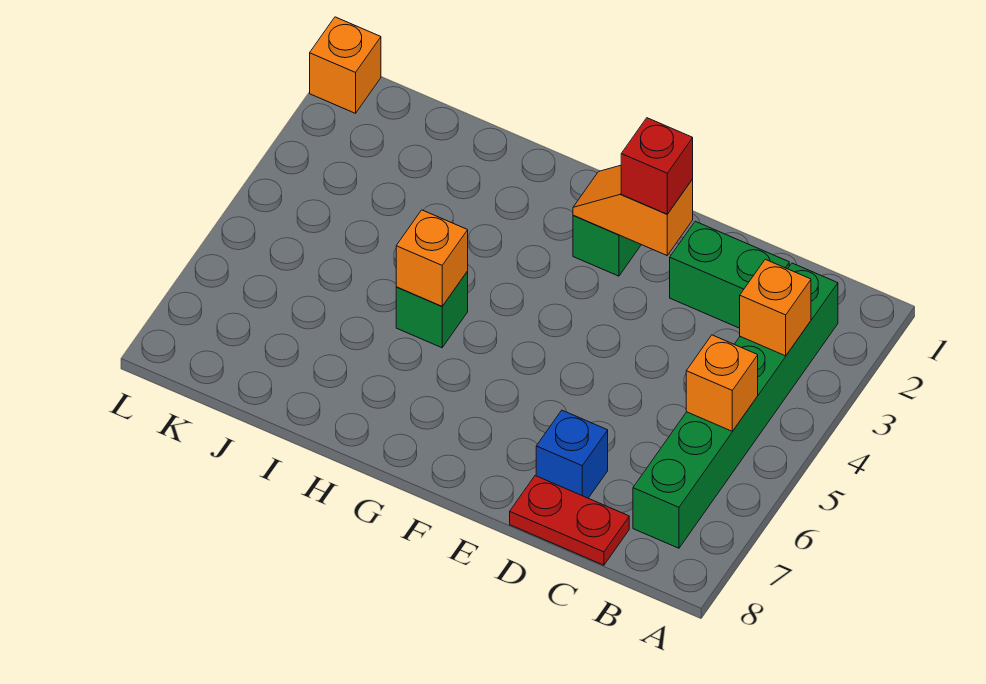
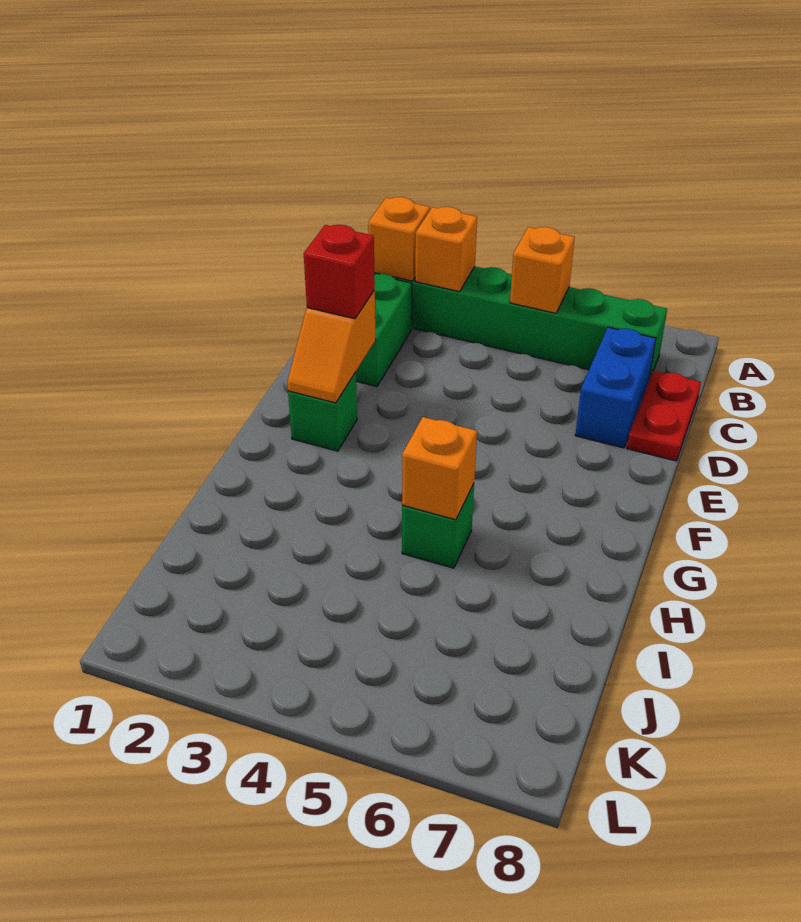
blue 1x1 brick [536,410,608,498] -> blue 1x2 brick [575,327,656,448]
orange 1x1 brick [310,17,381,113] -> orange 1x1 brick moved to [368,197,430,281]

